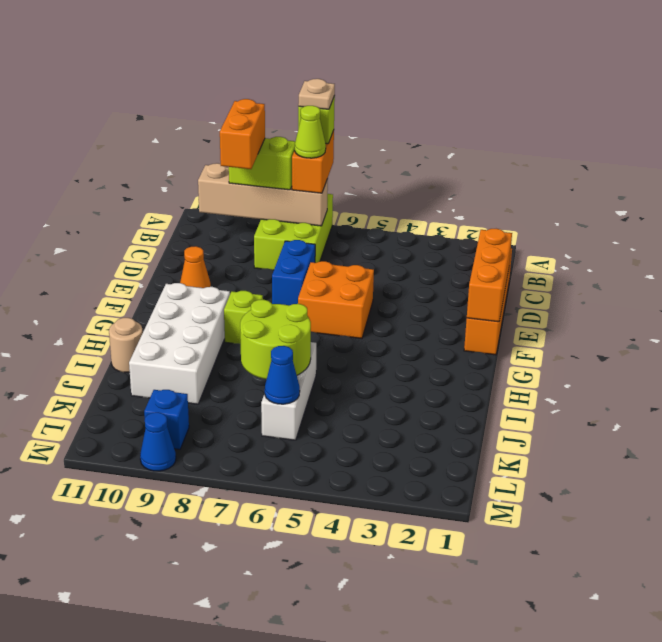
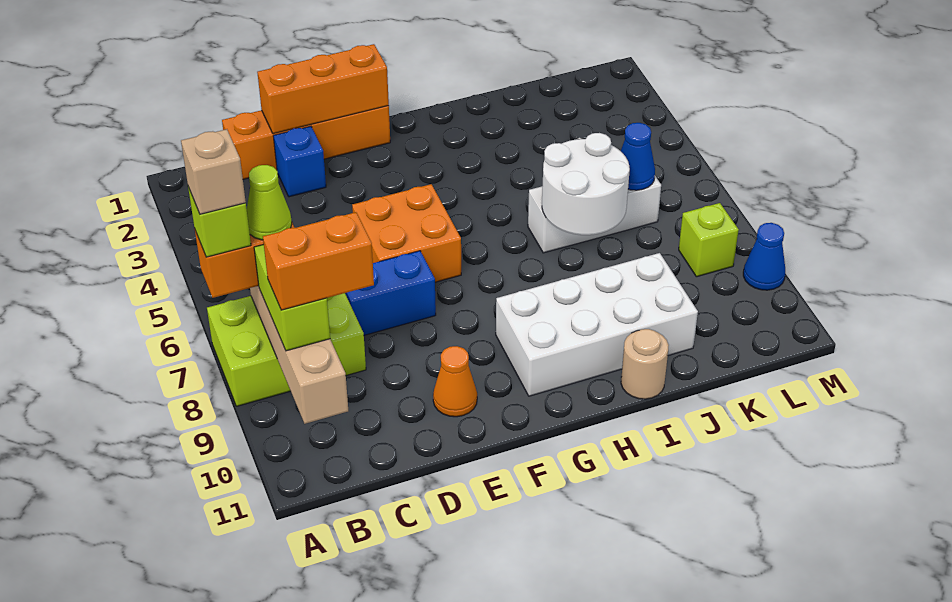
tan 1x1 plate [298,79,335,109] -> tan 1x1 brick [181,129,246,214]
lime 1x1 brick [224,291,263,344] -> lime 1x1 brick moved to [679,203,739,277]
lime 2x2 round brick [240,300,311,379] -> white 2x2 round brick [542,133,630,235]
blue 1x1 brick [144,390,189,449] -> blue 1x1 brick moved to [273,126,326,197]

